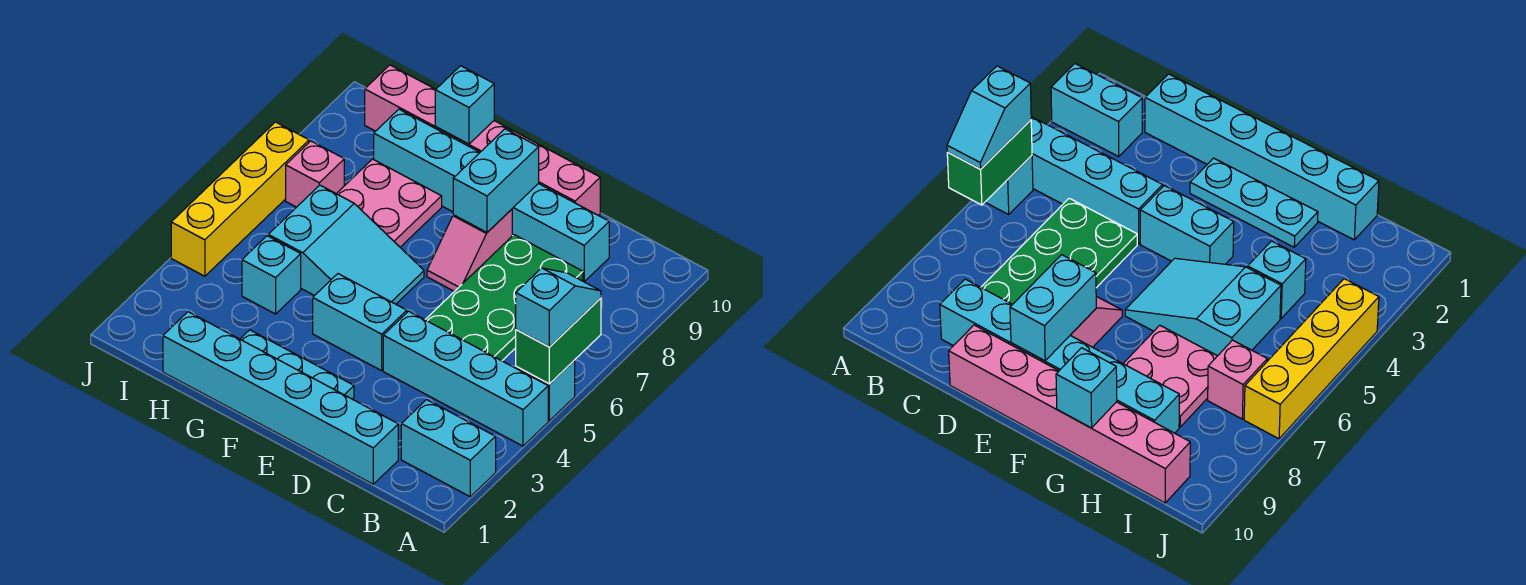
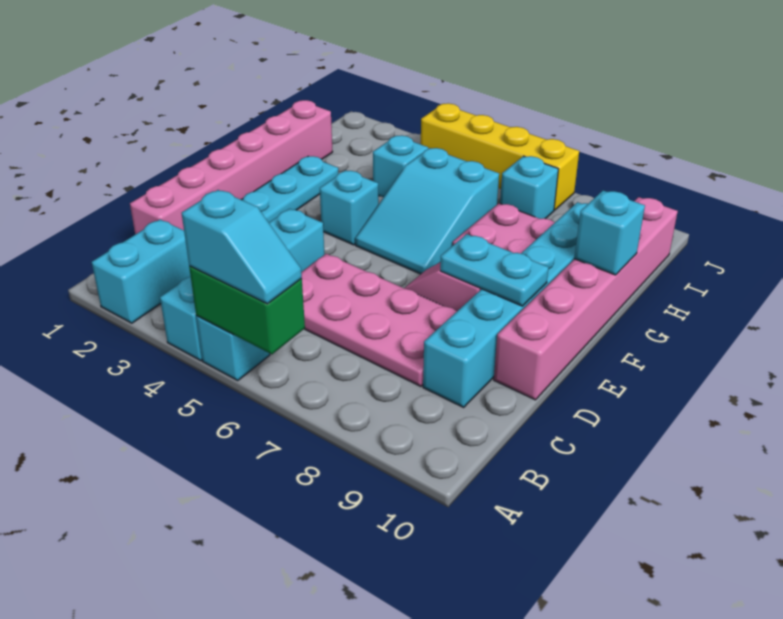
cyan 1x6 brick [163,312,398,484] -> pink 1x6 brick [130,100,333,234]
green 2x4 plate [425,235,583,361] -> pink 2x4 plate [301,254,457,386]
cyan 1x2 brick [313,274,407,371] -> cyan 1x1 brick [320,170,379,245]
cyan 1x2 brick [453,129,539,232] -> cyan 1x2 plate [440,234,549,306]
pink 1x1 brick [286,141,344,207] -> cyan 1x1 brick [500,156,558,219]

